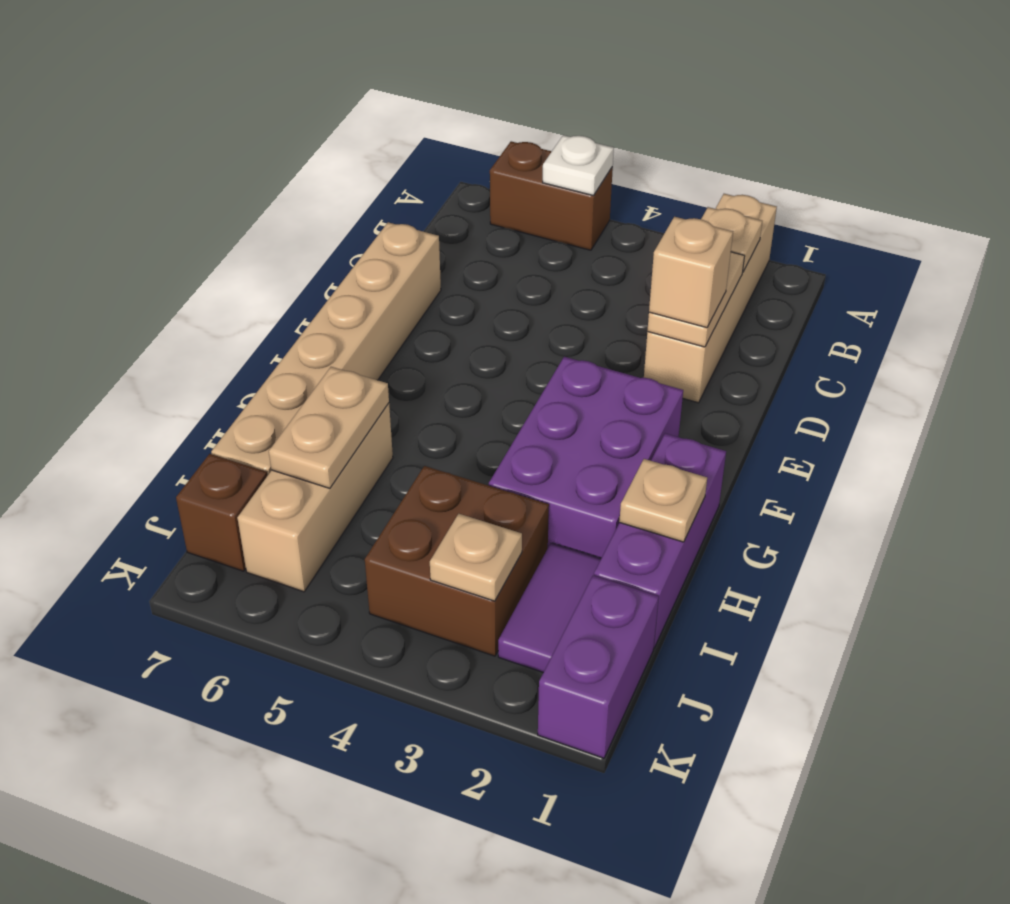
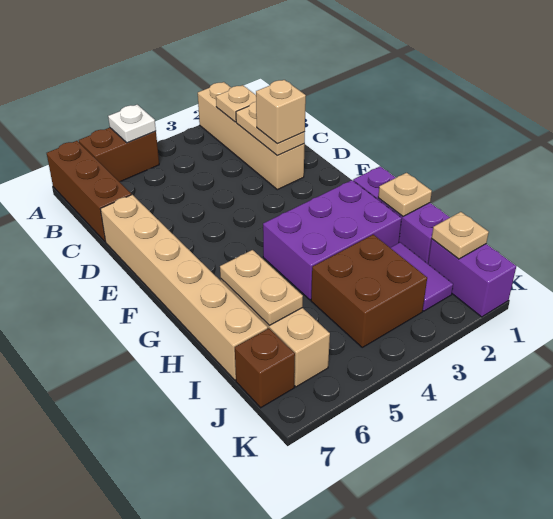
none -> brown 1x3 brick [47,141,131,242]
purple 2x3 brick [489,357,683,558] -> purple 2x3 brick turned to [263,180,402,300]
tan 1x1 plate [430,514,522,601] -> tan 1x1 plate moved to [432,212,489,259]

